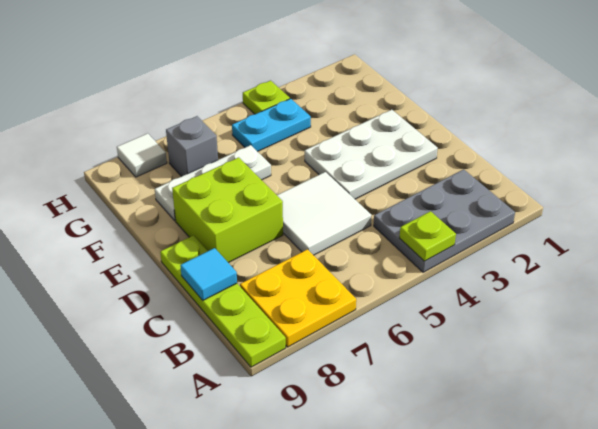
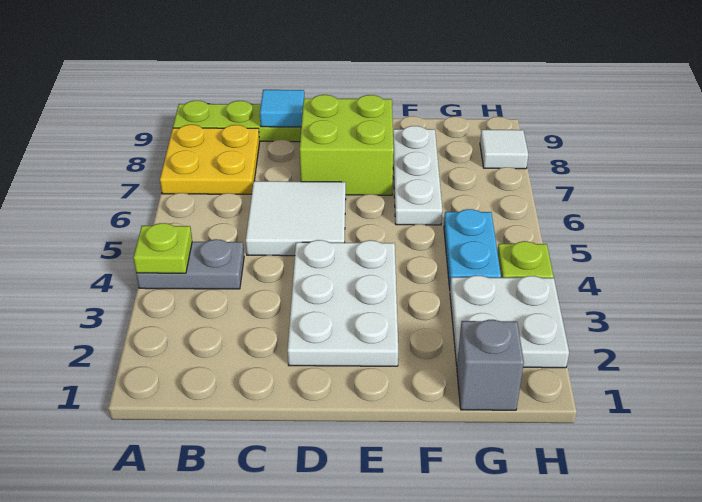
grey 2x3 plate [374,169,515,272] -> grey 1x2 plate [136,239,244,289]
none -> white 2x2 plate [450,275,569,368]
grey 1x1 brick [166,116,218,176] -> grey 1x1 brick moved to [457,320,524,410]

